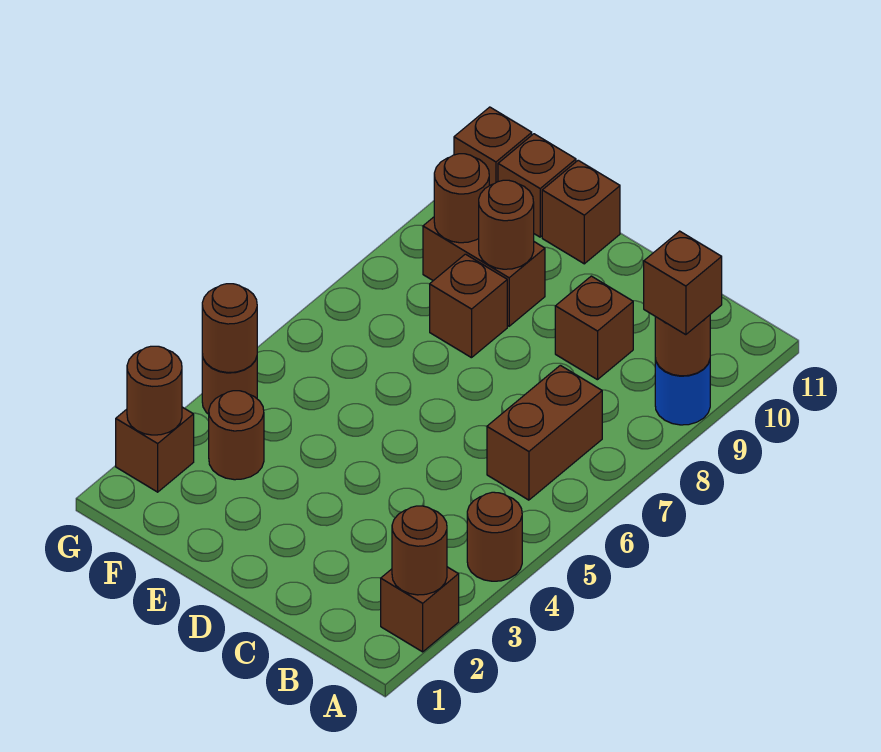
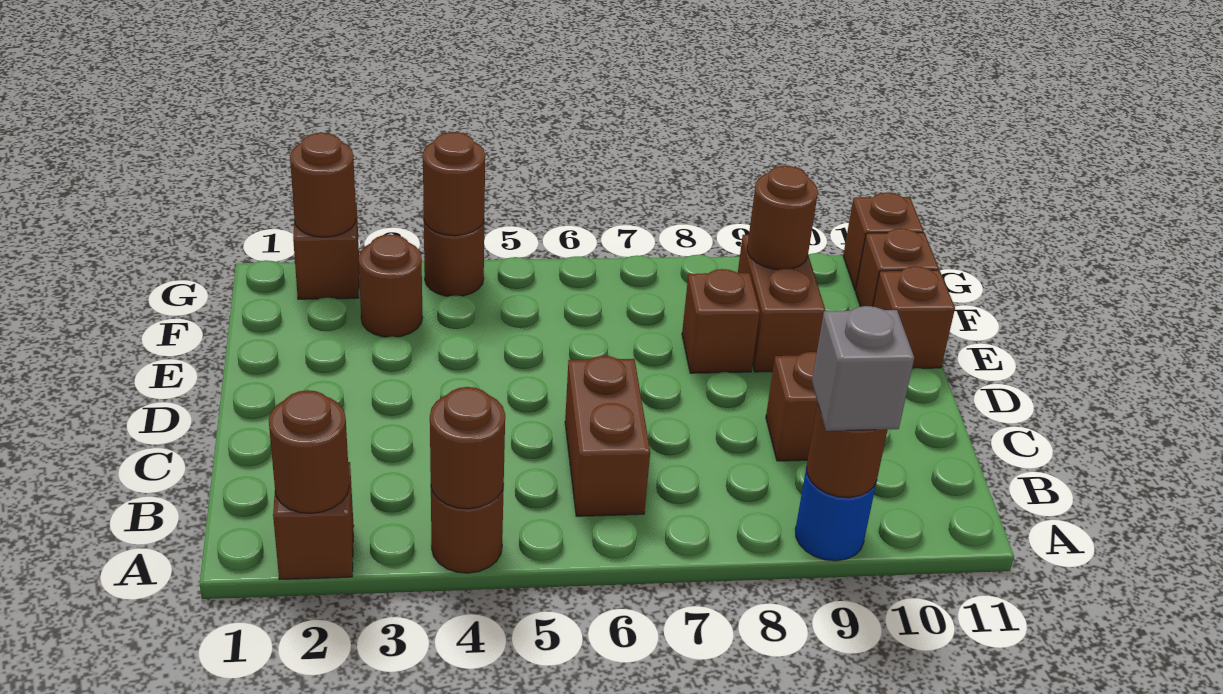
brown 1x1 brick [644,231,722,335] -> grey 1x1 brick [812,306,914,431]
brown 1x2 brick [487,365,602,500] -> brown 1x2 brick turned to [565,356,650,516]
brown 1x1 round brick [479,180,534,269] -> brown 1x1 round brick moved to [430,387,505,509]

